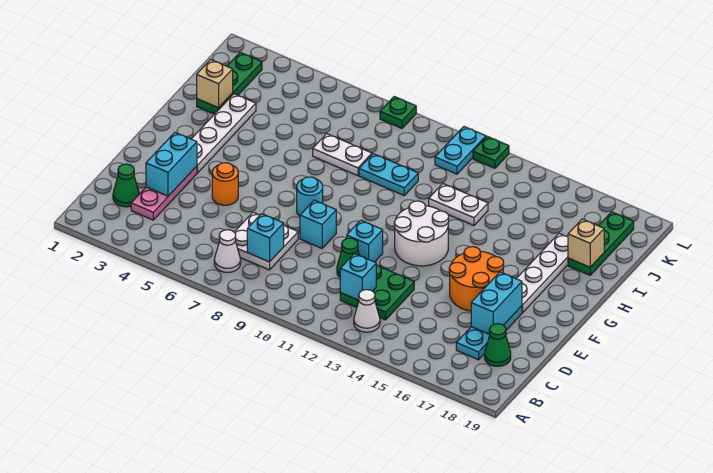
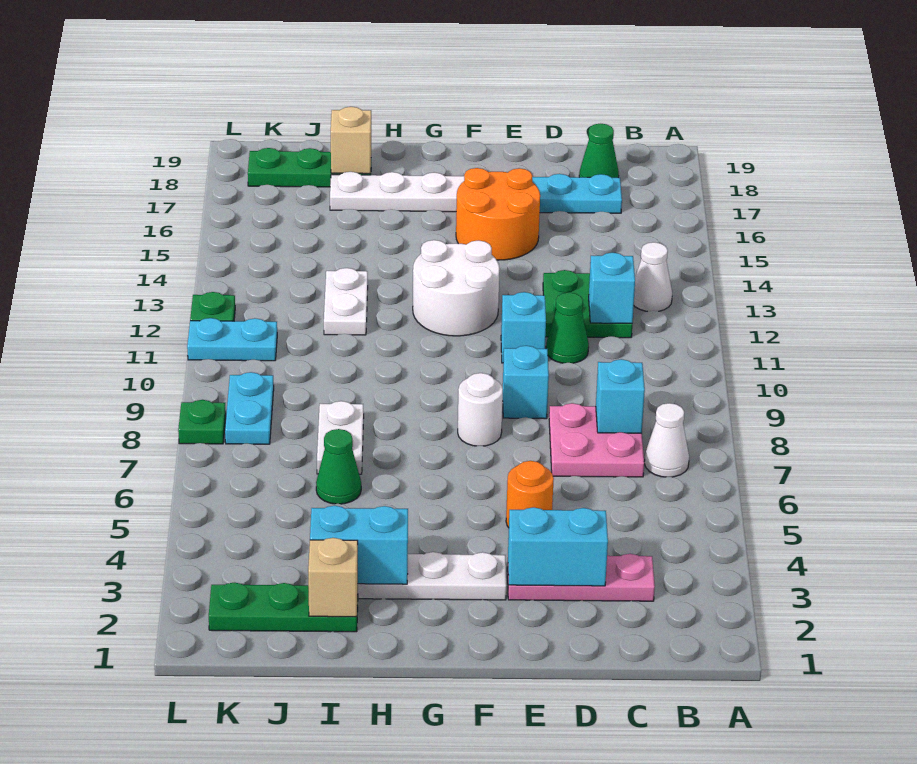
green 1x1 cone [113,164,139,207] -> green 1x1 cone moved to [316,429,361,504]
white 2x2 plate [235,212,298,270] -> pink 2x2 plate [549,403,644,477]
cyan 1x2 brick [471,272,522,334] -> cyan 1x2 brick moved to [310,506,408,584]
cyan 1x1 round brick [297,177,323,216] -> white 1x1 round brick [458,373,503,446]
cyan 1x2 plate [359,154,418,195] -> cyan 1x2 plate moved to [225,372,274,444]

